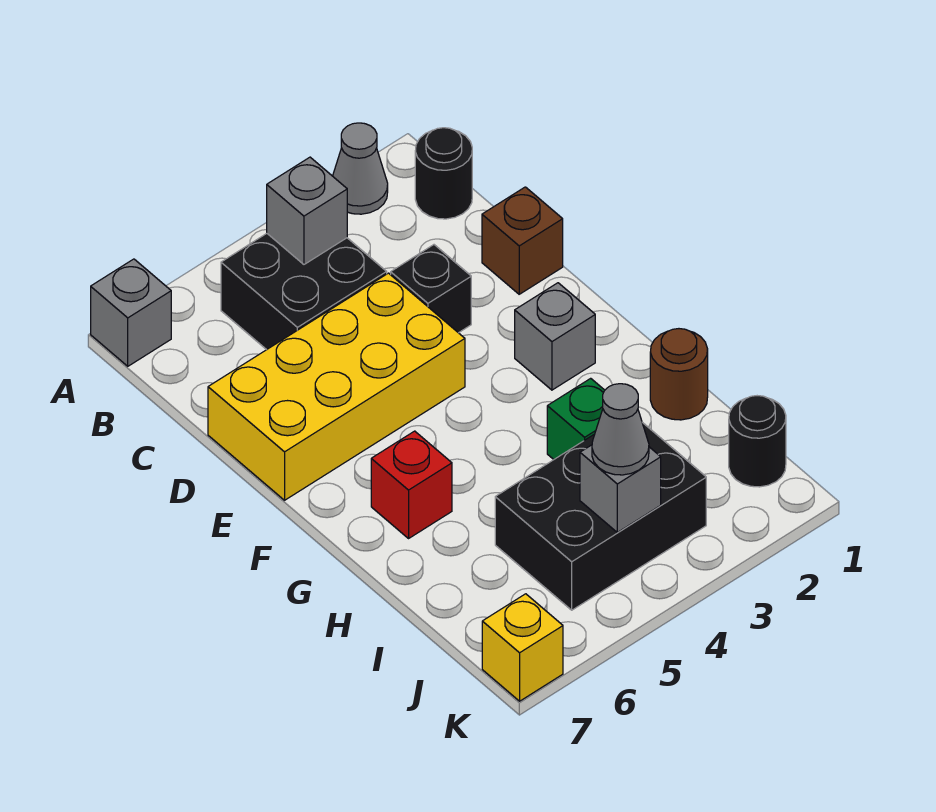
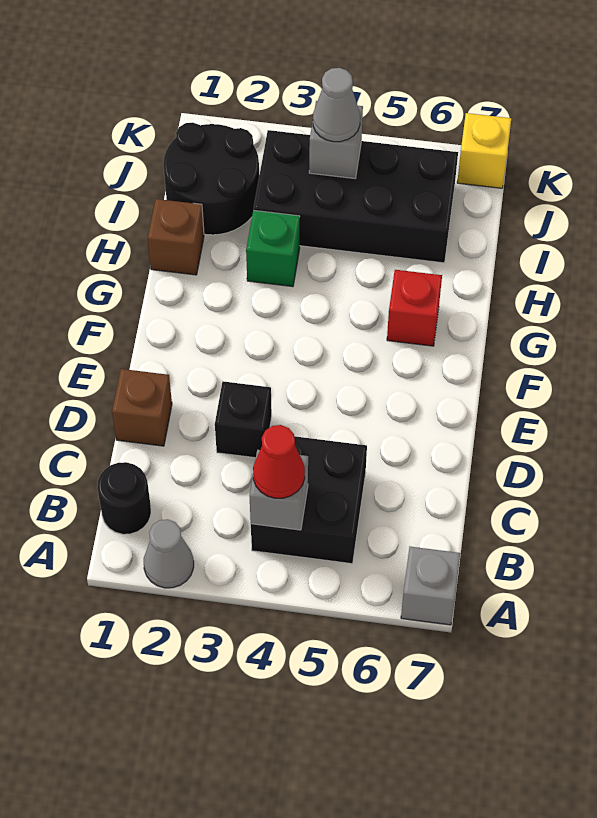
none -> red 1x1 cone [253,425,305,498]
yellow 2x4 brick [208,273,465,500] -> none
grey 1x1 brick [515,283,595,390] -> none
brown 1x1 round brick [650,329,708,420] -> brown 1x1 brick [148,199,204,275]
black 2x3 brick [495,422,706,610] -> black 2x4 brick [254,130,458,263]
black 1x1 round brick [729,396,786,487] -> black 2x2 round brick [163,123,259,235]

